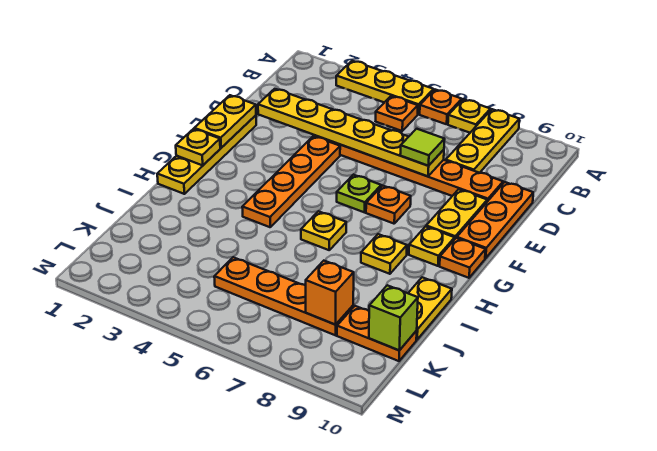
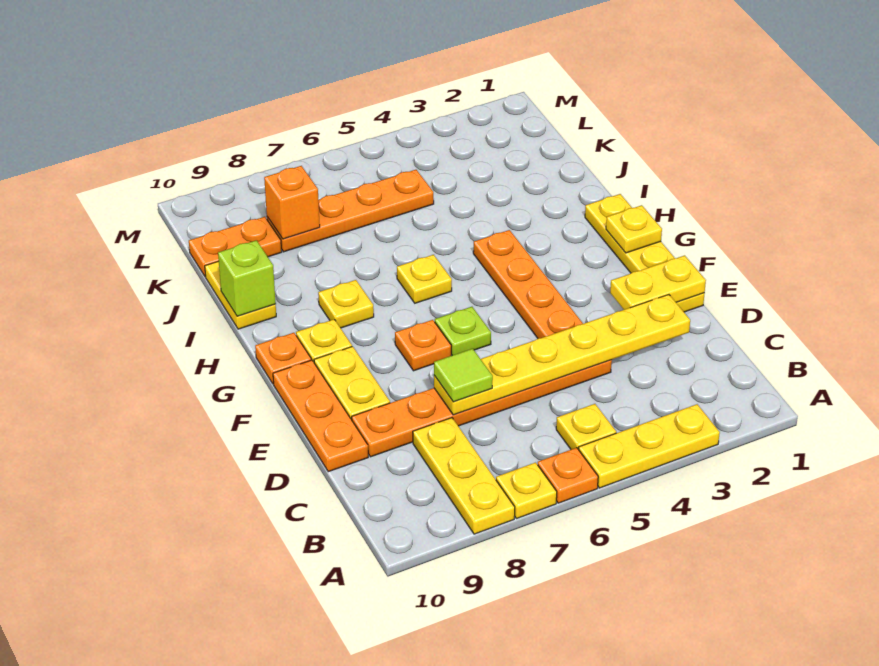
orange 1x1 plate [376,96,418,131] -> yellow 1x1 plate [556,404,616,450]
yellow 1x2 plate [194,95,256,148] -> yellow 1x2 plate turned to [610,255,706,310]
lime 1x1 brick [369,285,418,350] -> lime 1x1 brick moved to [218,240,276,316]

